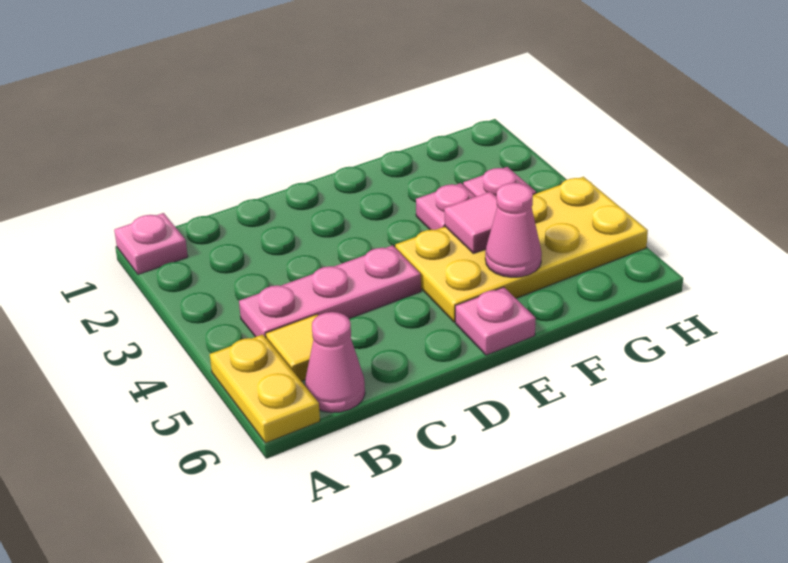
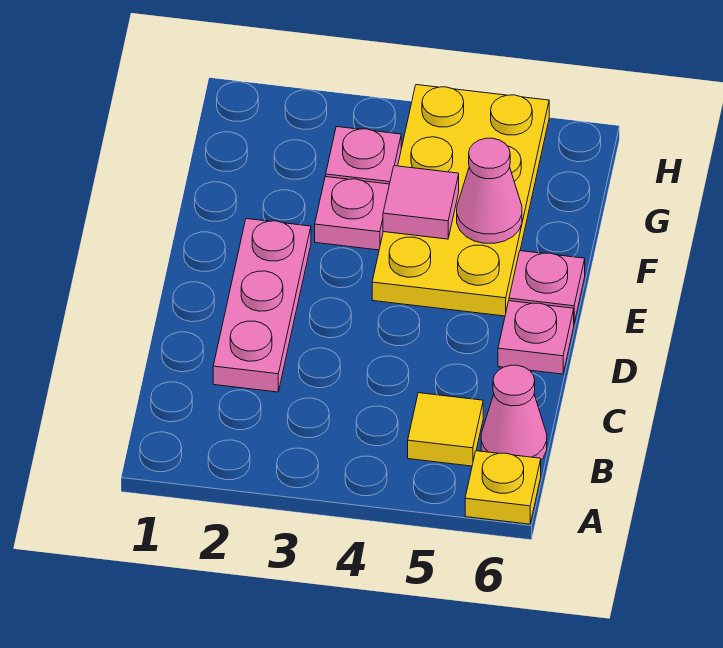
pink 1x1 plate [114,213,188,274] -> pink 1x1 plate moved to [498,301,574,374]
yellow 1x2 plate [210,334,320,443] -> yellow 1x1 plate [465,451,541,524]
pink 1x3 plate [239,245,421,337] -> pink 1x3 plate moved to [213,219,311,392]

